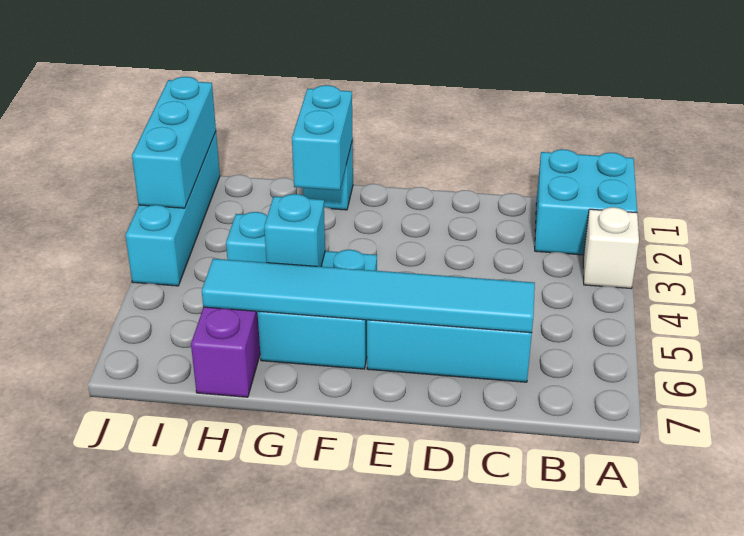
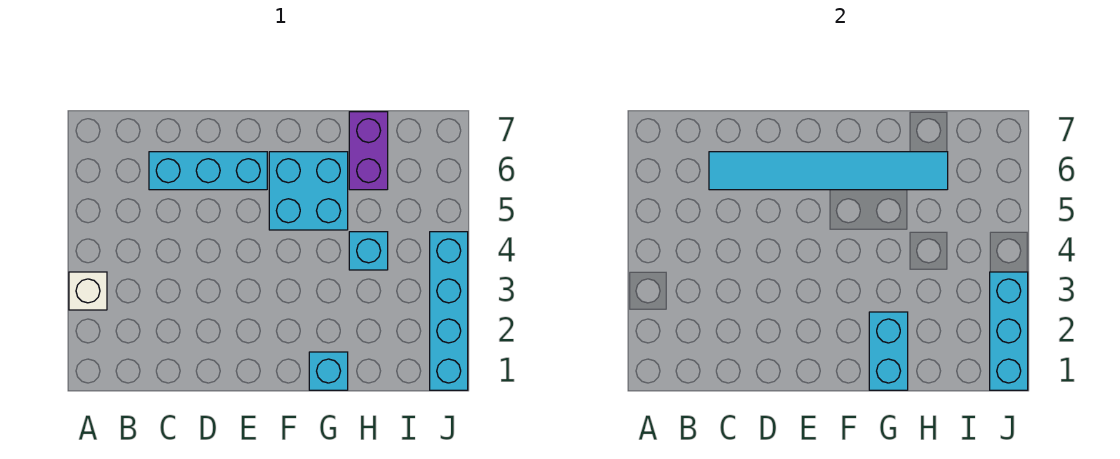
cyan 2x2 brick [535,149,637,255] -> none
cyan 1x1 brick [264,194,325,267] -> none

